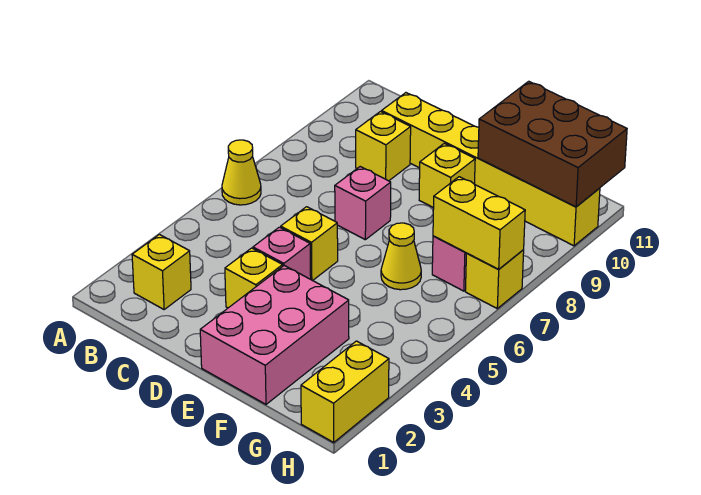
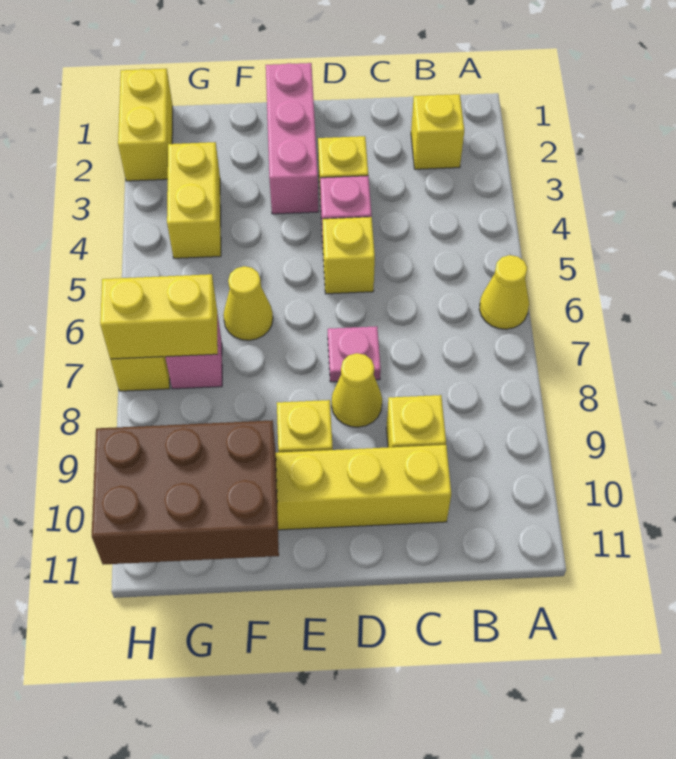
pink 1x1 brick [335,167,391,240] -> pink 1x1 plate [328,326,381,382]
none -> yellow 1x1 cone [331,353,382,427]
pink 2x3 brick [200,266,349,404] -> pink 1x3 brick [266,63,318,214]
none -> yellow 1x2 brick [167,142,221,258]

